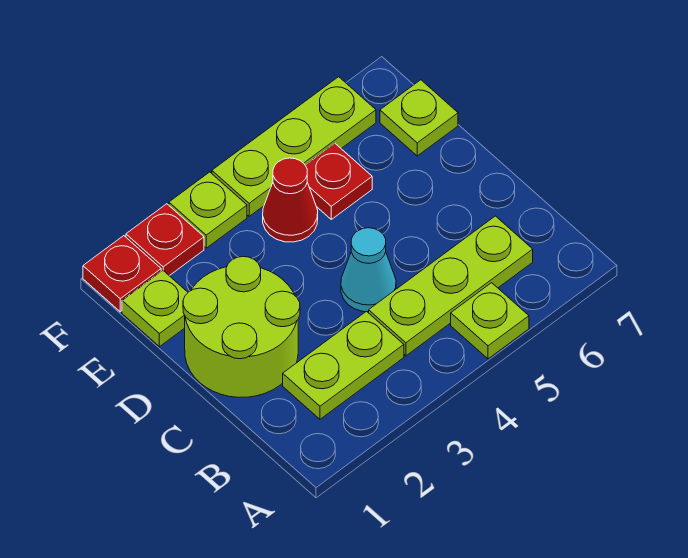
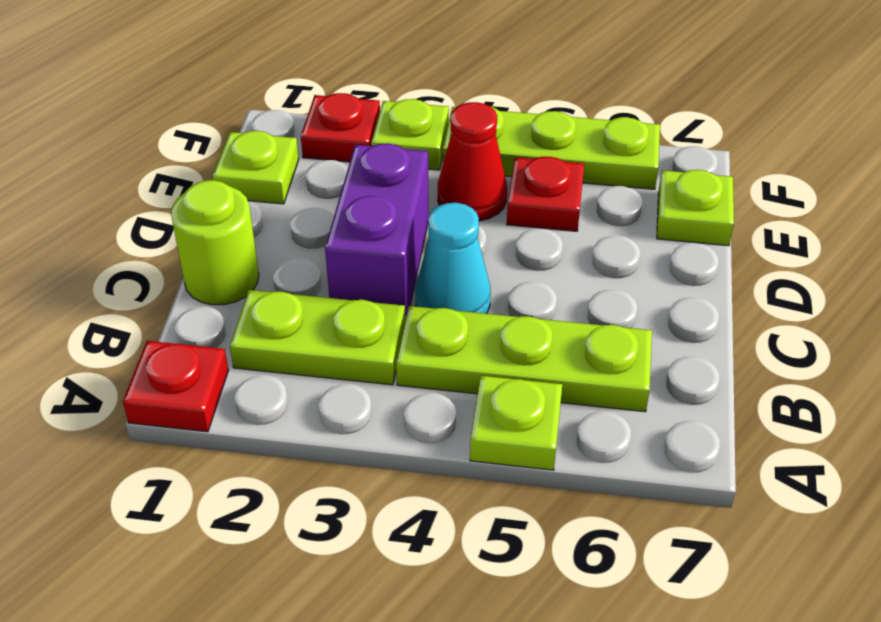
lime 2x2 round brick [183,256,300,397] -> lime 1x1 round brick [171,180,259,305]
none -> purple 1x2 brick [325,143,429,321]
red 1x1 plate [83,236,161,312] -> red 1x1 plate moved to [123,341,228,432]

